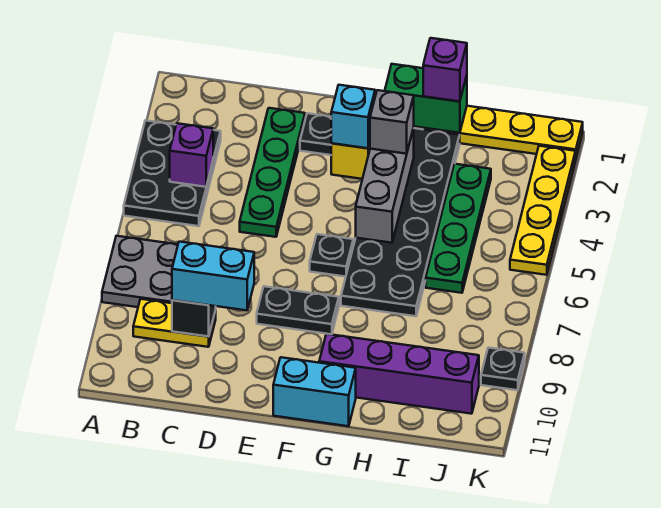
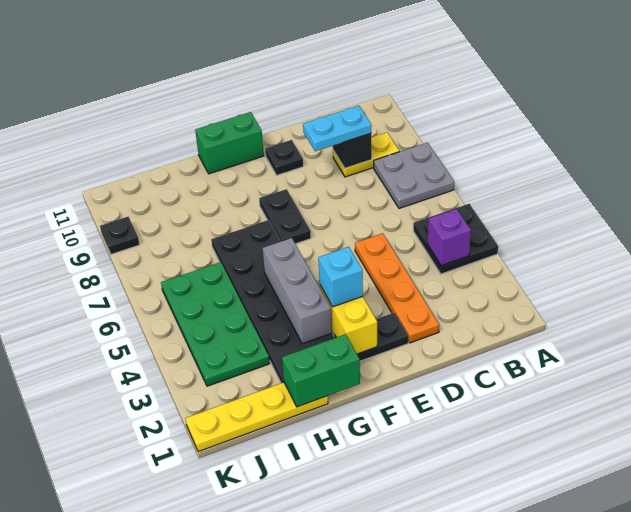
black 2x3 plate [124,120,221,226] -> black 2x2 plate [413,204,498,274]
cyan 1x2 brick [172,242,254,310] -> cyan 1x2 plate [303,106,371,151]
green 1x4 plate [240,108,305,237] -> orange 1x4 plate [355,233,439,343]
black 1x2 plate [257,286,339,334] -> black 1x2 plate turned to [259,189,311,244]
black 1x1 plate [310,234,353,277] -> black 1x1 plate moved to [265,140,303,175]
cyan 1x2 brick [273,357,356,426] -> green 1x2 brick [195,112,264,174]
grey 1x1 brick [370,90,414,154] -> none
purple 1x4 brick [319,334,479,414] -> none
purple 1x1 brick [423,38,467,102] -> none
green 1x4 plate [426,164,491,293] -> green 2x4 plate [161,262,270,386]
yellow 1x4 plate [510,146,576,275] -> none

